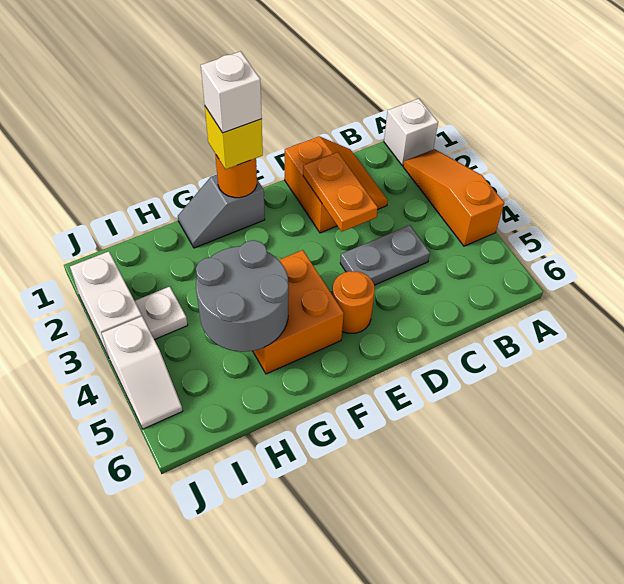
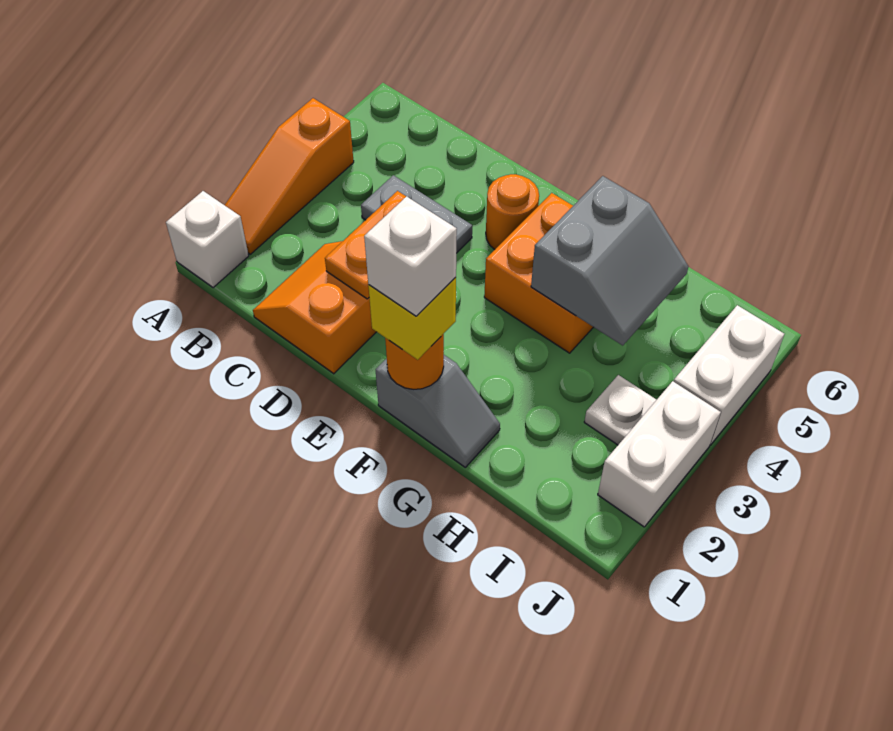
grey 2x2 round brick [196,240,289,352] -> grey 2x2 slope [531,176,688,346]
white 1x2 slope [102,316,183,429] -> white 1x2 brick [674,305,784,445]

